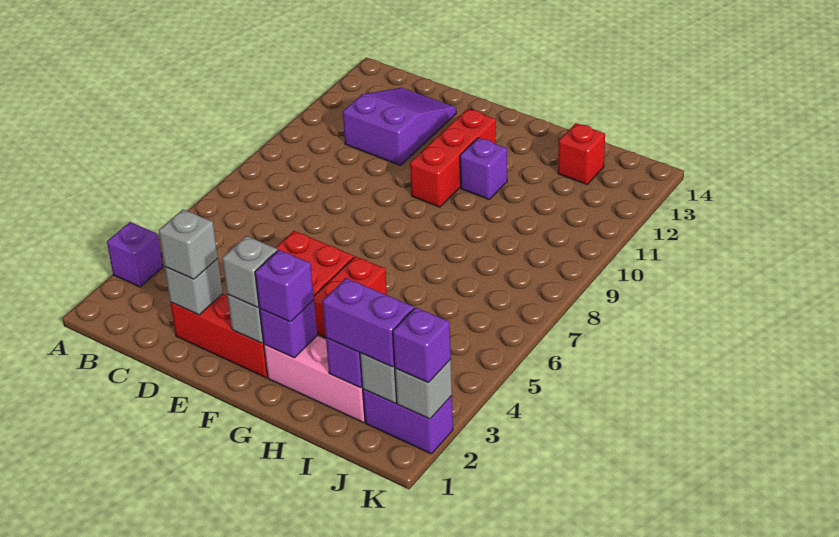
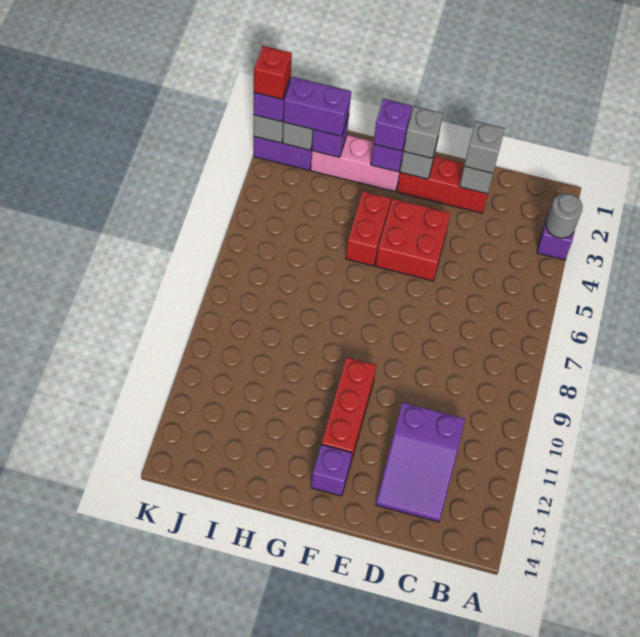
none -> grey 1x1 round brick [546,193,583,238]
purple 1x1 brick [460,138,507,199] -> purple 1x1 brick moved to [311,445,352,496]
red 1x1 brick [558,123,605,184] -> red 1x1 brick moved to [254,46,292,99]

